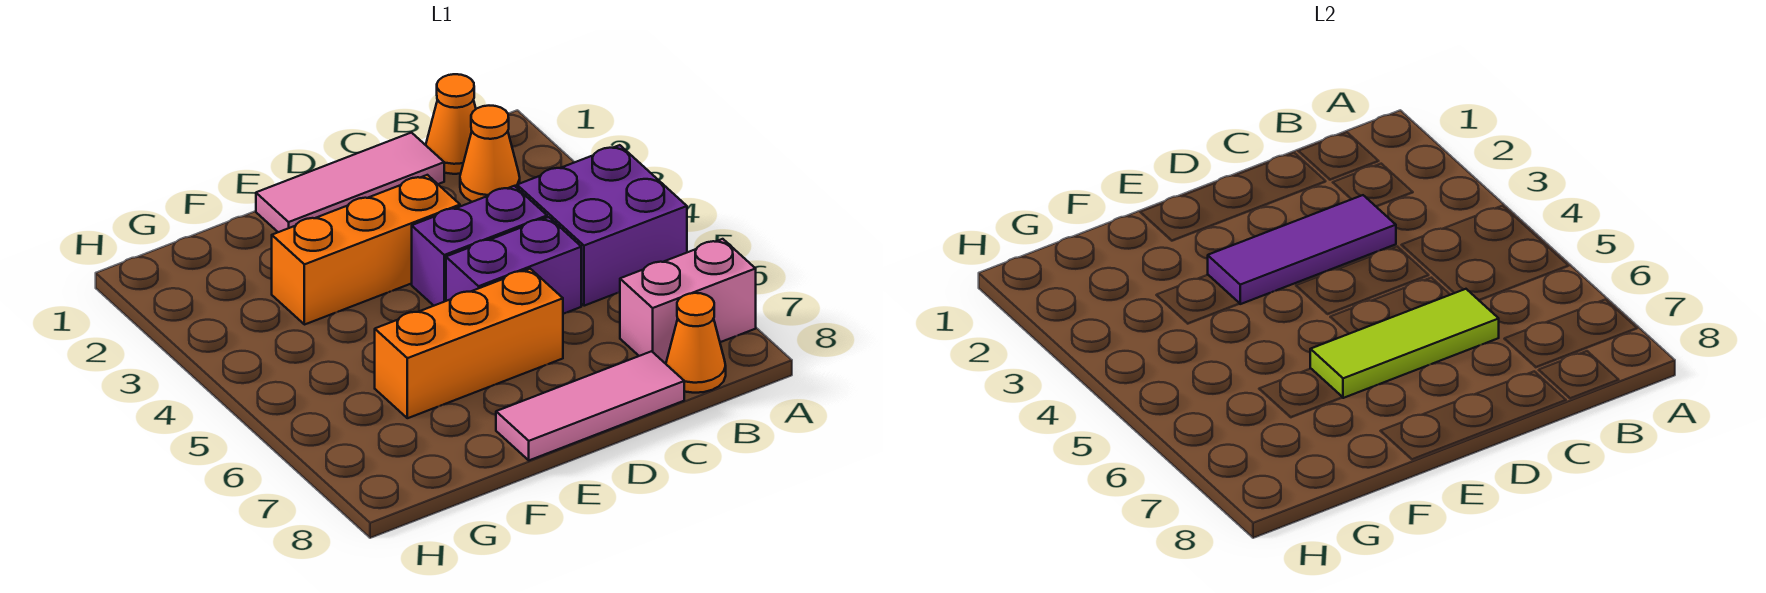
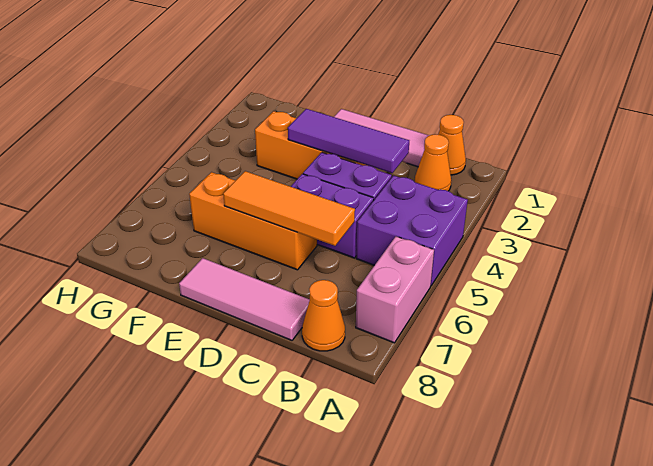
pink 1x2 brick [620,239,756,363] -> pink 1x2 brick turned to [356,237,434,343]
lime 1x3 tile [1310,289,1499,398] -> orange 1x3 tile [223,171,355,246]

